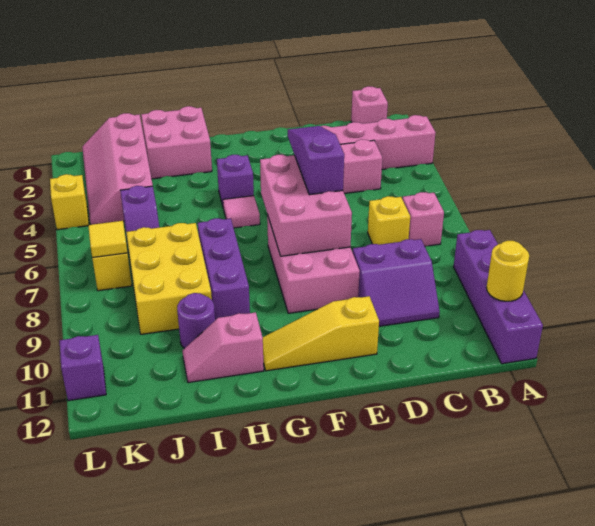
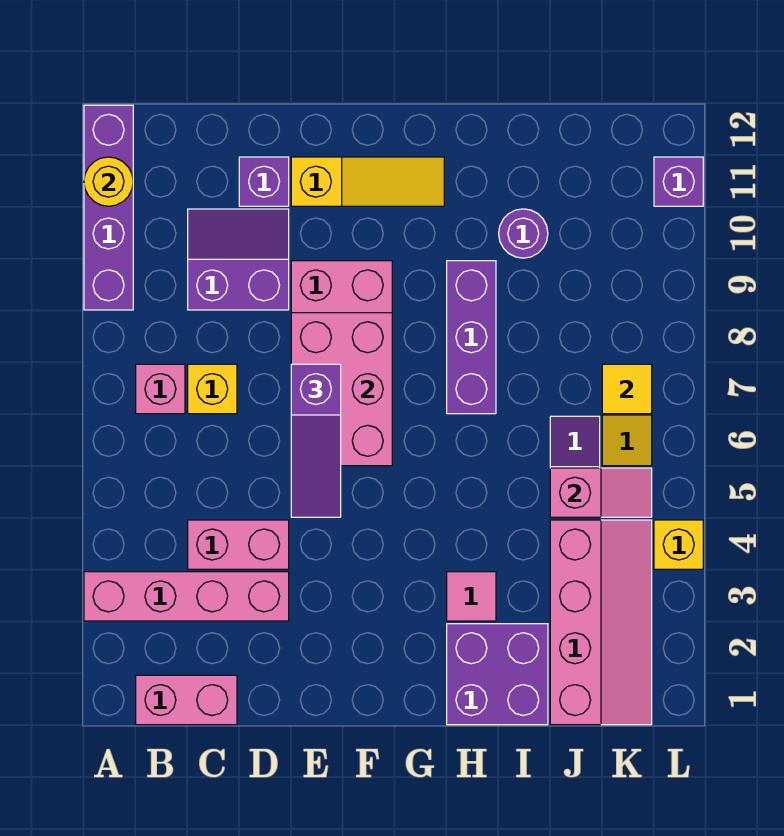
pink 1x1 brick [351,86,388,124] -> pink 1x2 brick [136,675,237,725]
purple 1x1 brick [217,155,254,206] -> purple 1x1 brick moved to [239,157,289,206]
pink 1x1 tile [223,196,260,228] -> pink 1x1 tile moved to [447,572,496,621]
pink 2x2 brick [141,106,212,179] -> purple 2x2 brick [447,624,548,725]
pink 1x2 slope [182,312,264,383] -> pink 1x2 slope moved to [550,468,652,517]
yellow 2x3 brick [126,223,212,334] -> none

